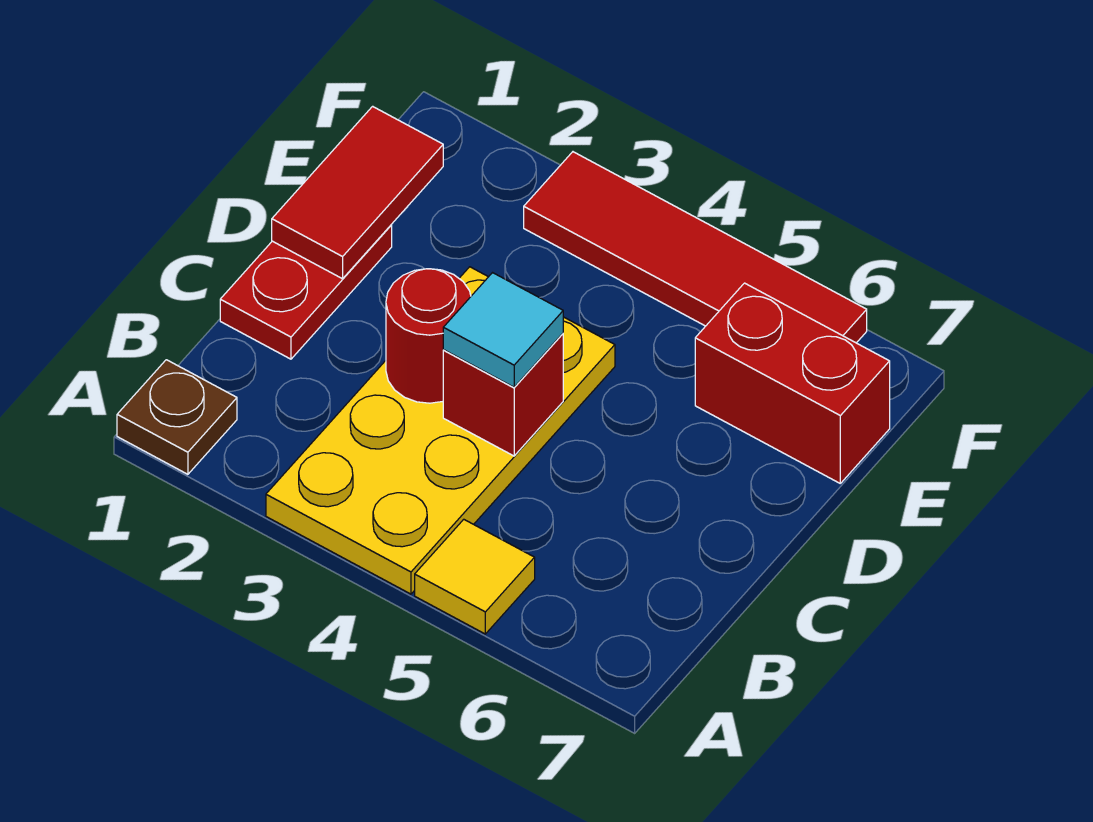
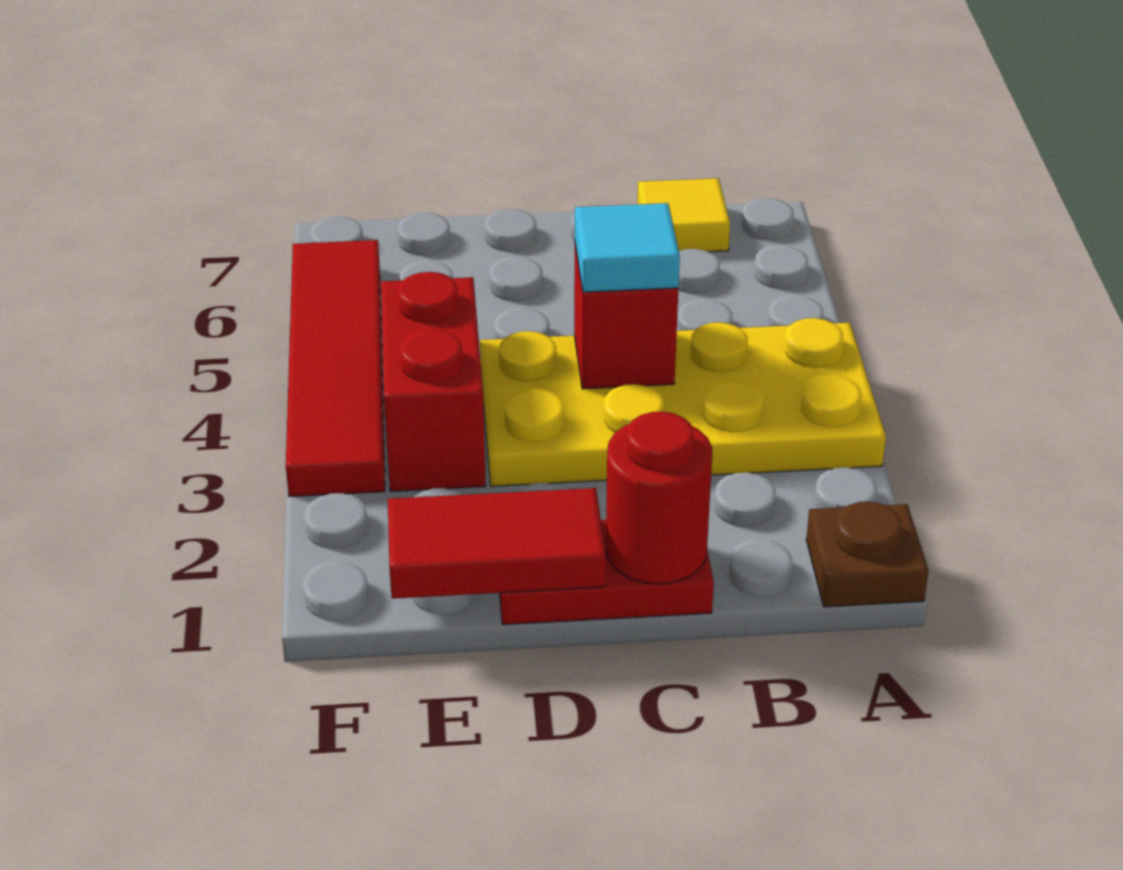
yellow 1x1 tile [415,519,535,634] -> yellow 1x1 tile moved to [637,178,730,252]
red 1x1 round brick [386,269,471,403] -> red 1x1 round brick moved to [606,412,712,584]
red 1x2 brick [695,283,890,483] -> red 1x2 brick moved to [381,272,486,491]

